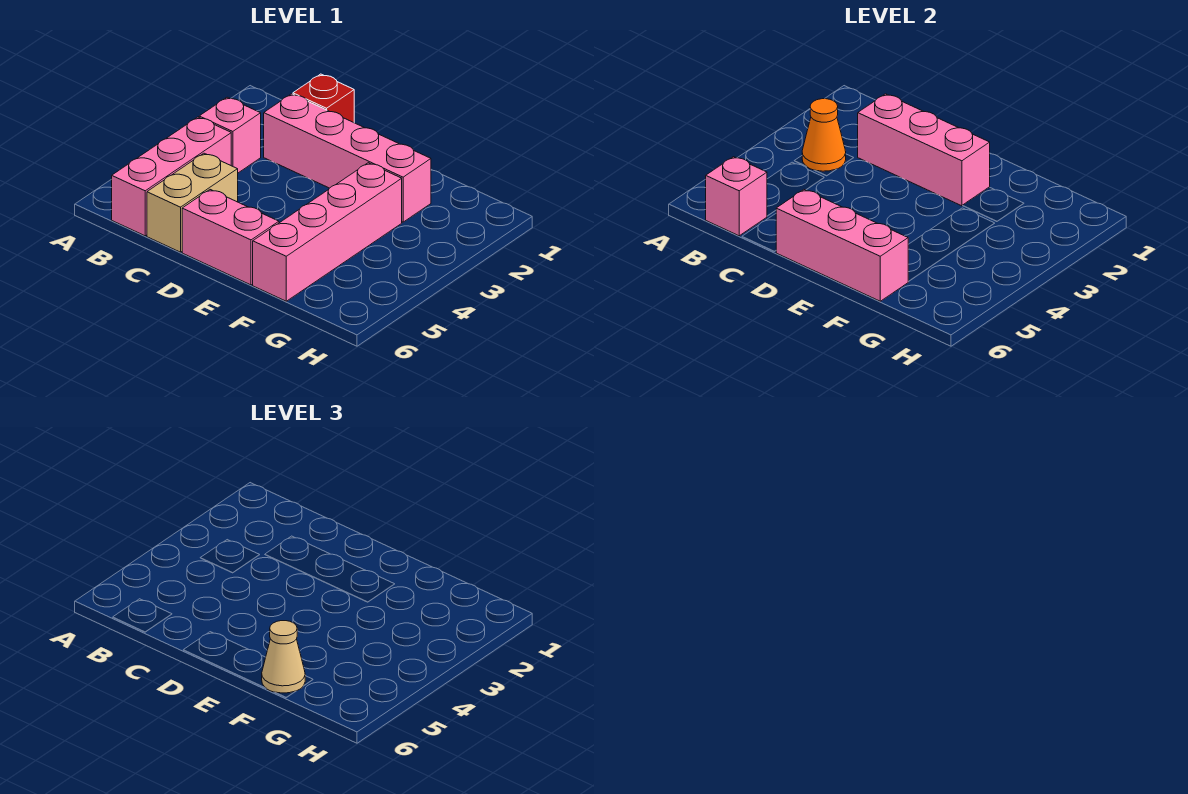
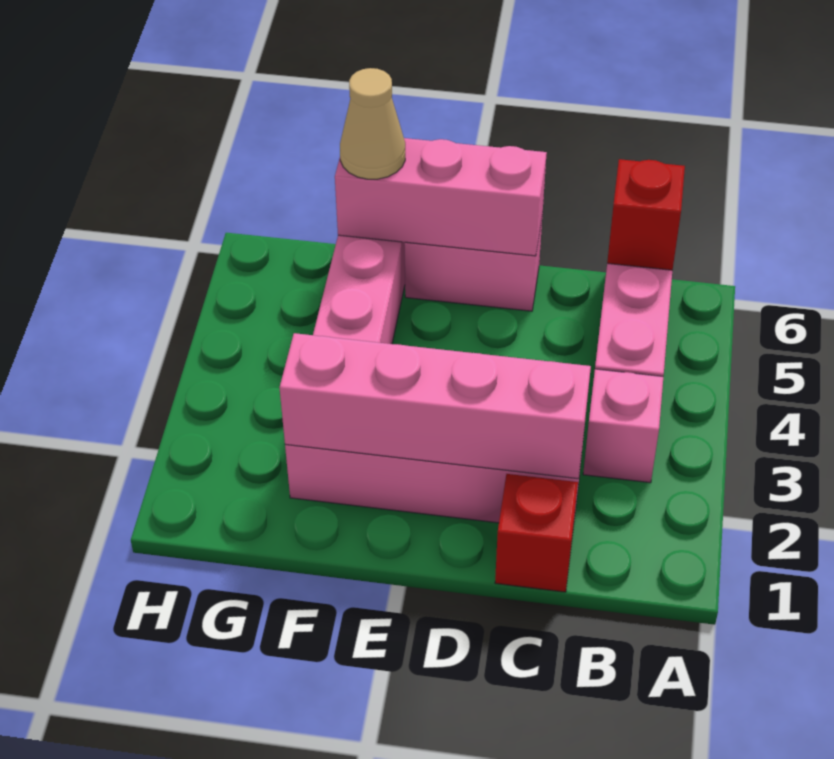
orange 1x1 cone [802,99,846,171] -> none
pink 1x1 brick [706,157,767,236] -> red 1x1 brick [607,159,685,270]
pink 1x3 brick [858,94,990,206] -> pink 1x4 brick [279,333,591,479]
tan 1x2 brick [147,153,238,252] -> none

